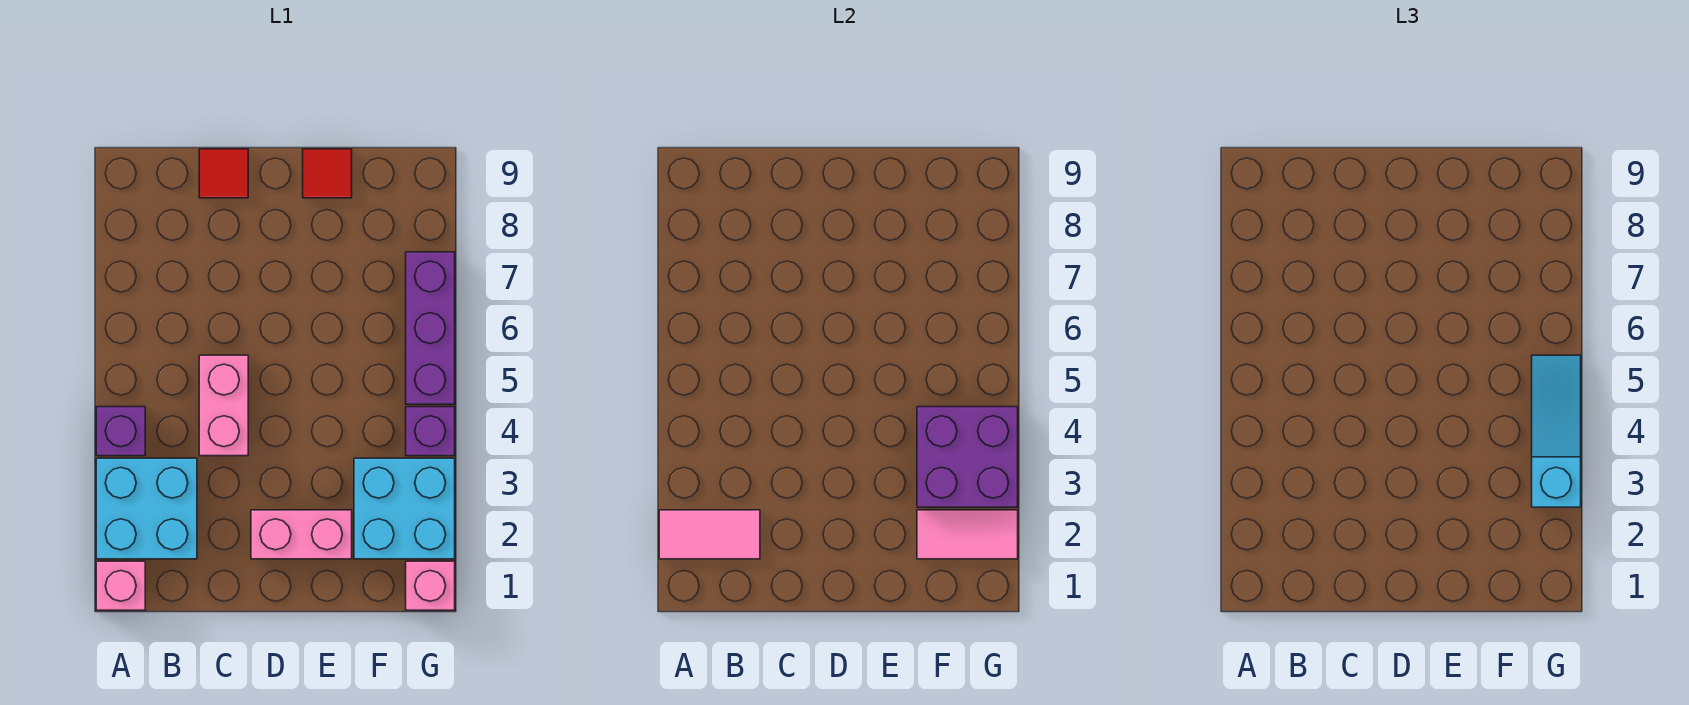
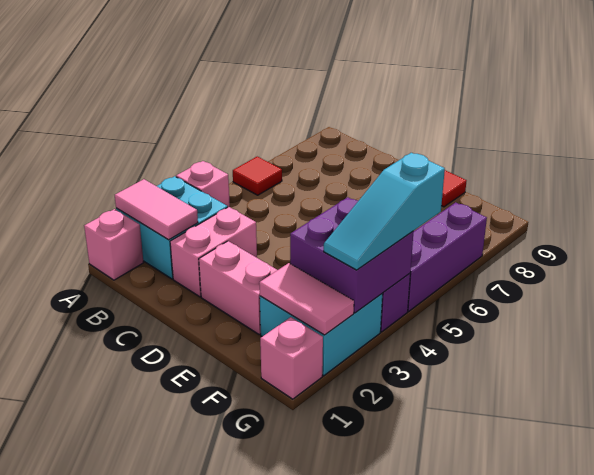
purple 1x1 brick [96,407,145,456] -> pink 1x1 brick [176,161,230,207]
pink 1x2 brick [199,355,248,456] -> pink 1x2 brick moved to [170,207,257,297]
red 1x1 tile [199,149,248,198] -> red 1x1 tile moved to [233,157,282,195]
cyan 1x3 slope [1532,355,1581,507] -> cyan 1x3 slope turned to [324,153,445,270]

